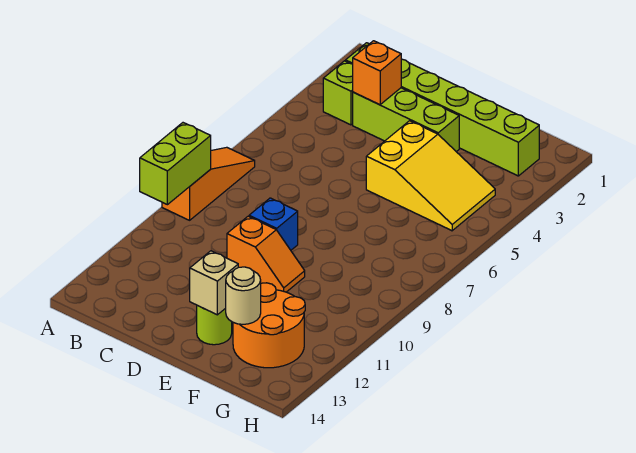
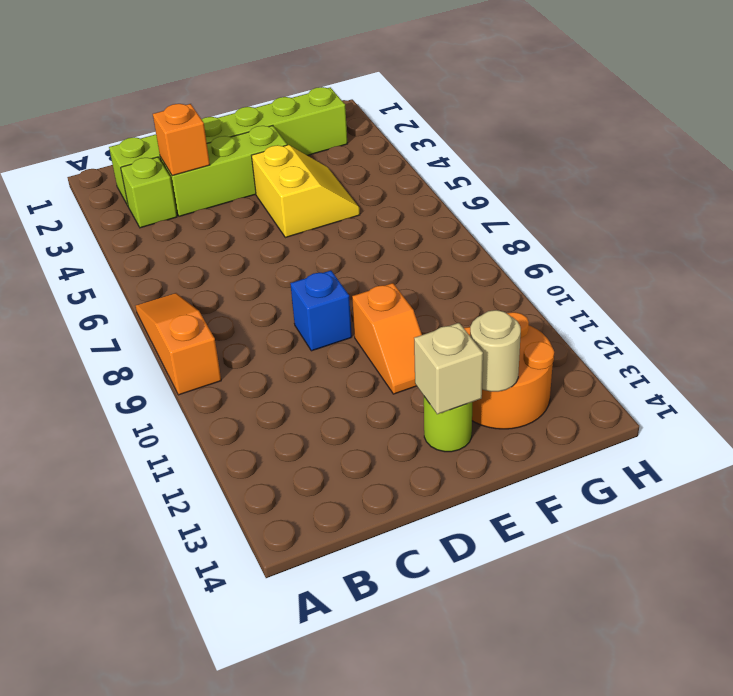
lime 1x2 brick [140,123,211,205] -> none
orange 1x2 slope [227,216,305,292] -> orange 1x2 slope turned to [352,283,422,394]
yellow 2x3 slope [366,121,495,231] -> yellow 2x2 slope [251,145,360,238]

